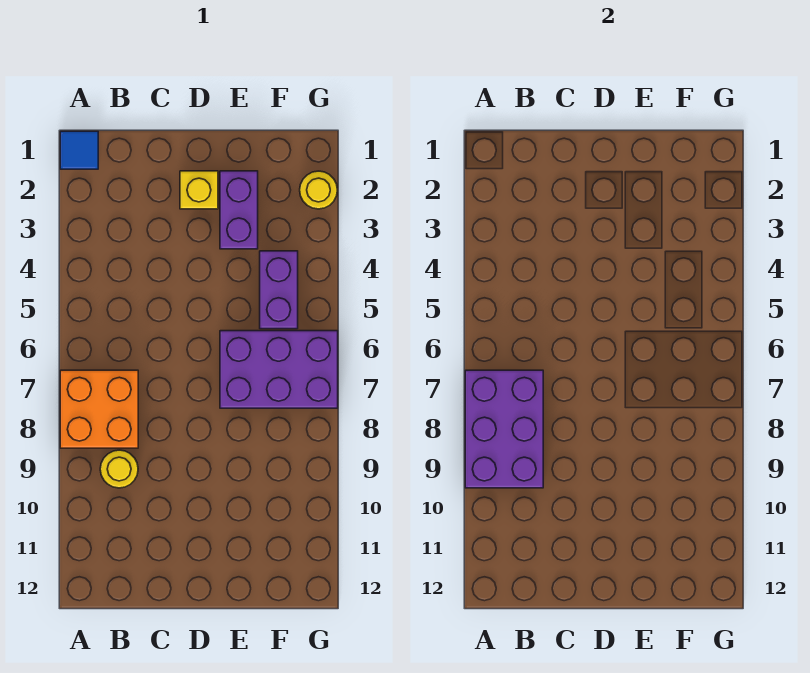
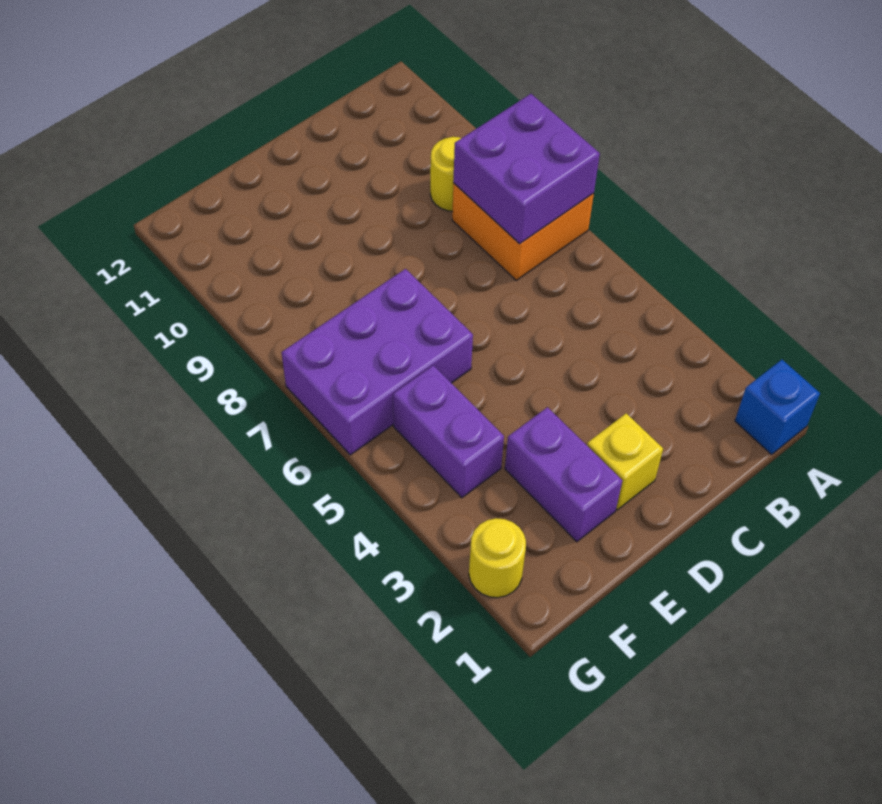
blue 1x1 tile [60,131,98,169] -> blue 1x1 brick [735,360,820,455]
purple 2x3 brick [465,370,543,488] -> purple 2x2 brick [453,94,600,244]

